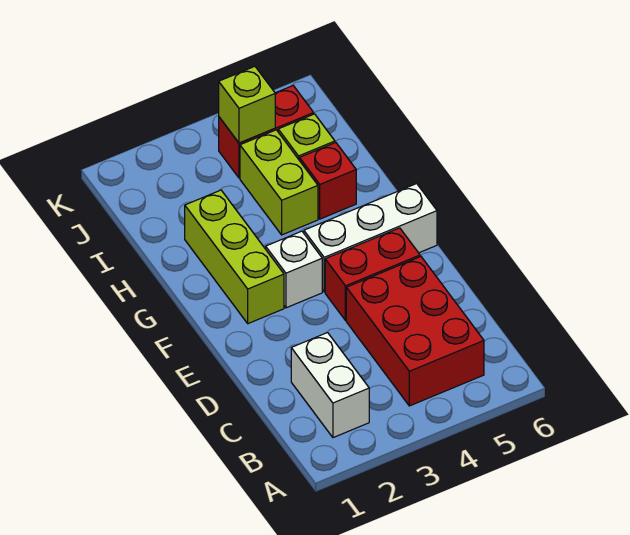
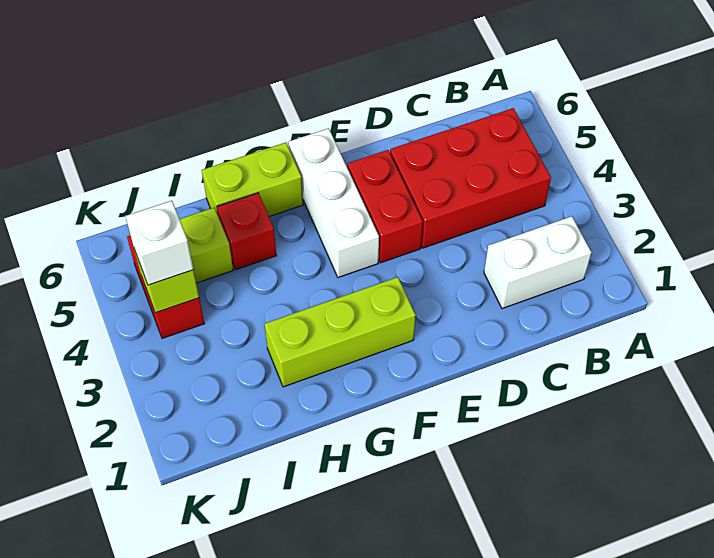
white 1x1 brick [266,231,322,308] -> white 1x1 brick moved to [125,201,193,285]
lime 1x2 brick [240,130,318,235] -> lime 1x2 brick moved to [202,142,303,216]

